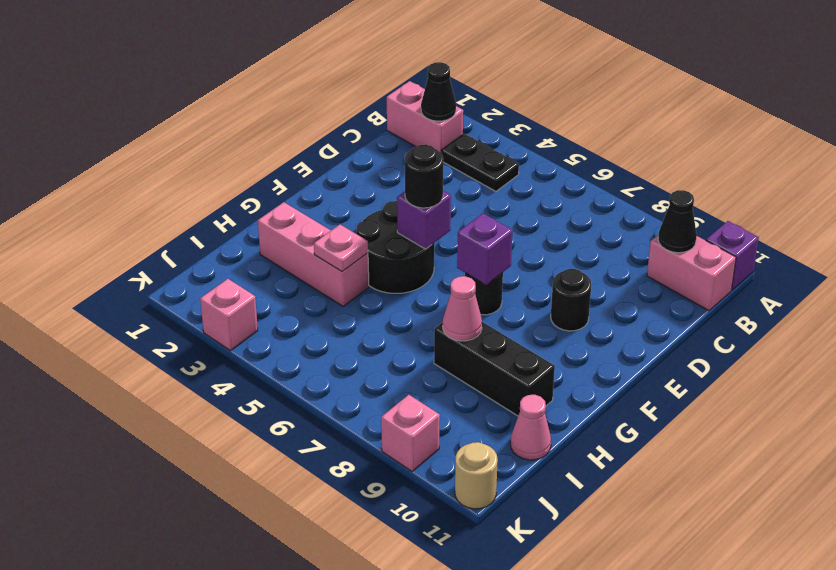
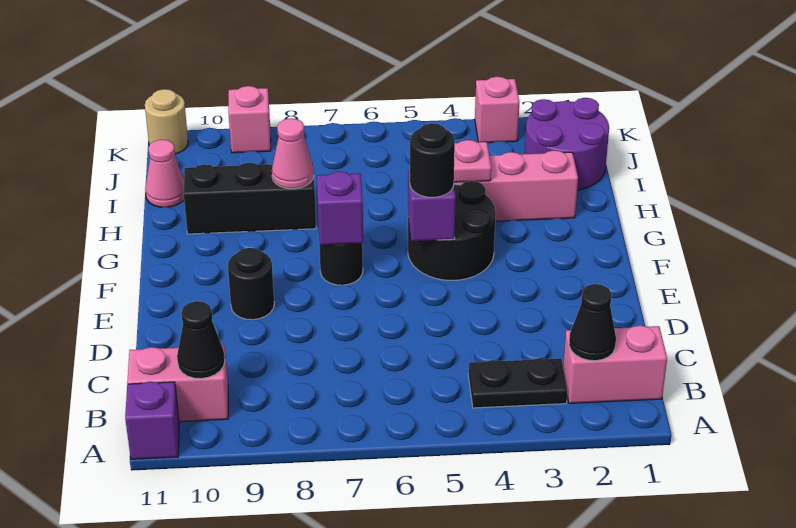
none -> purple 2x2 round brick [525,98,609,190]

